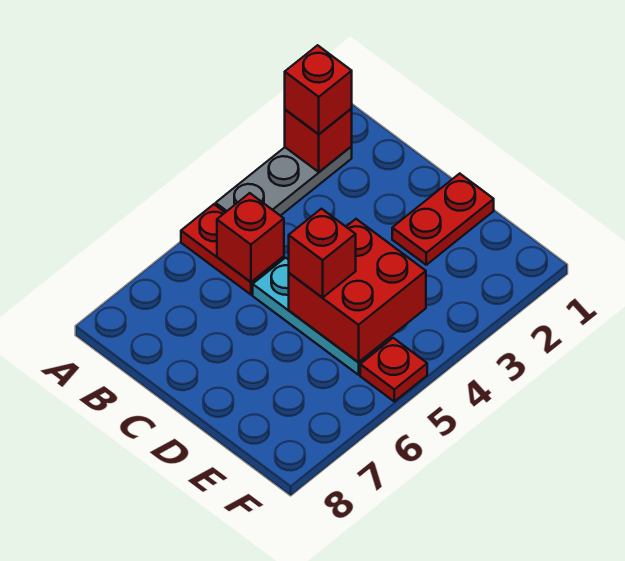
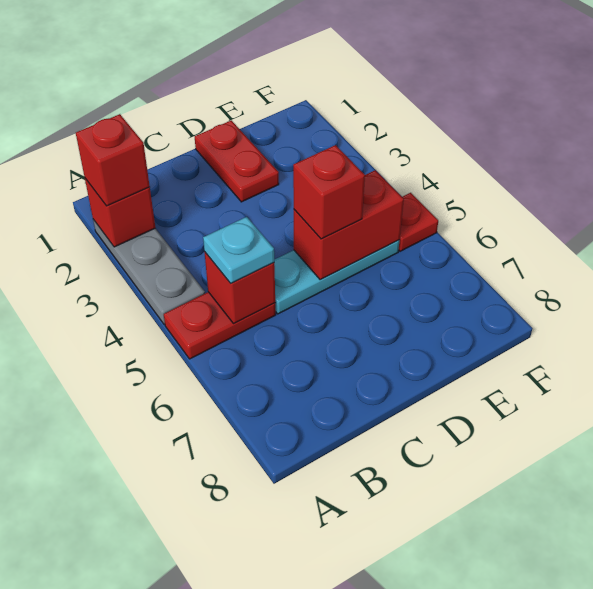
none -> cyan 1x1 plate [203,217,274,283]
red 2x2 brick [289,219,426,362] -> red 1x2 brick [294,170,404,280]

